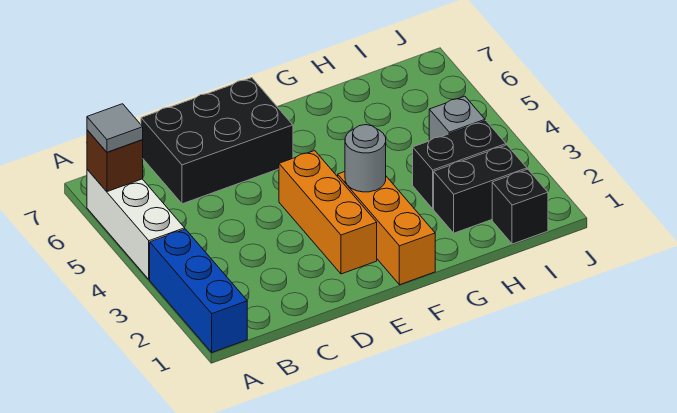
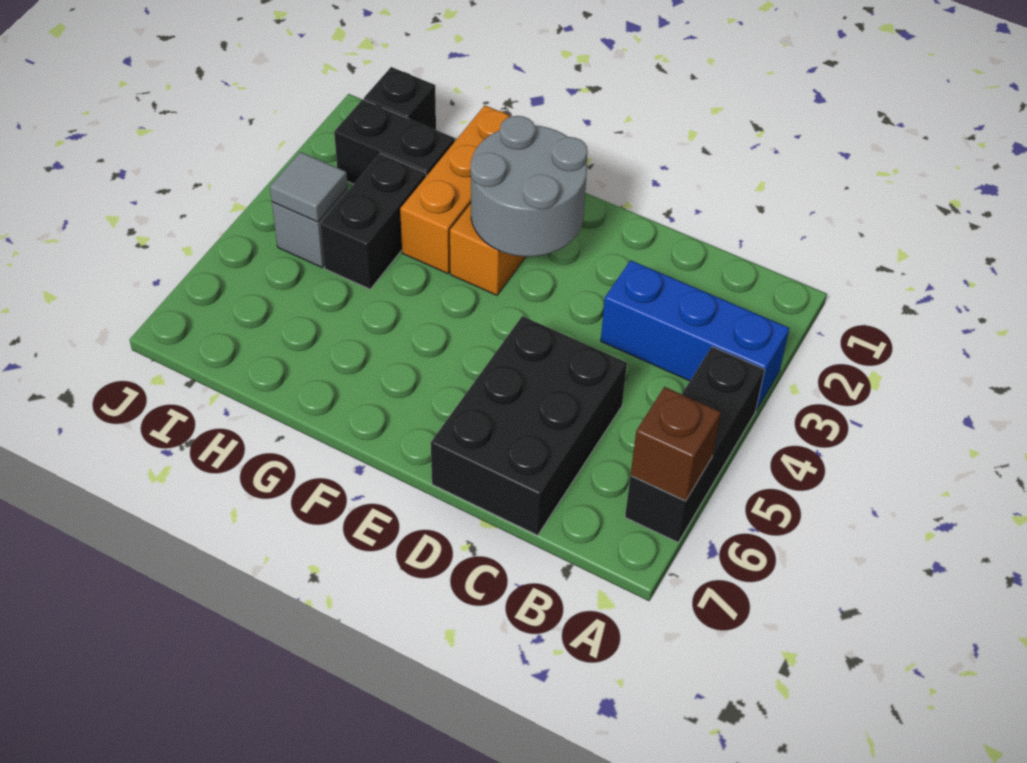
blue 1x3 brick [150,229,247,352] -> blue 1x3 brick turned to [601,260,789,410]
white 1x3 brick [87,169,185,280] -> black 1x3 brick [625,347,765,542]
grey 1x1 tile [87,104,143,152] -> grey 1x1 tile moved to [270,152,348,222]
black 2x3 brick [141,78,293,204] -> black 2x3 brick turned to [431,316,627,535]
orange 1x3 brick [279,151,377,274] -> orange 1x3 brick moved to [400,105,511,274]
grey 1x1 round brick [345,125,386,192] -> grey 2x2 round brick [471,116,588,257]
black 1x2 brick [413,121,506,209] -> black 1x2 brick turned to [320,153,426,289]

